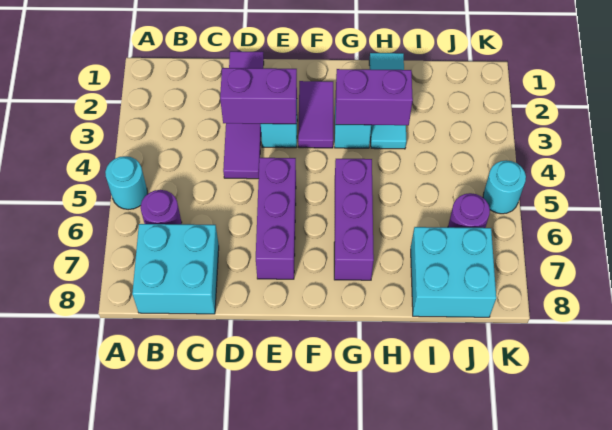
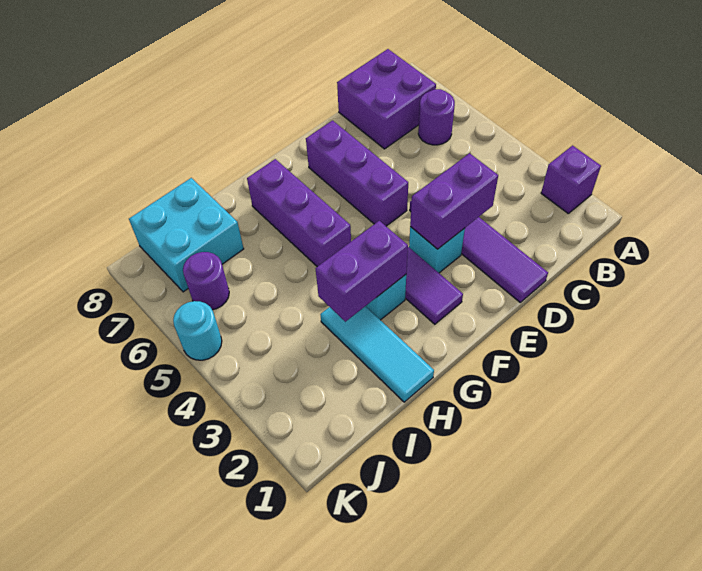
none -> purple 1x1 brick [541,146,601,213]
cyan 1x1 round brick [105,156,147,210] -> none
cyan 2x2 brick [132,224,219,314] -> purple 2x2 brick [337,49,436,149]

